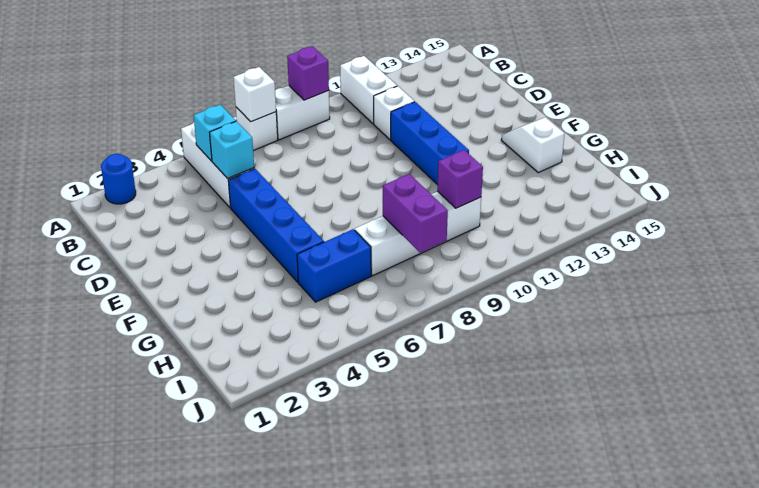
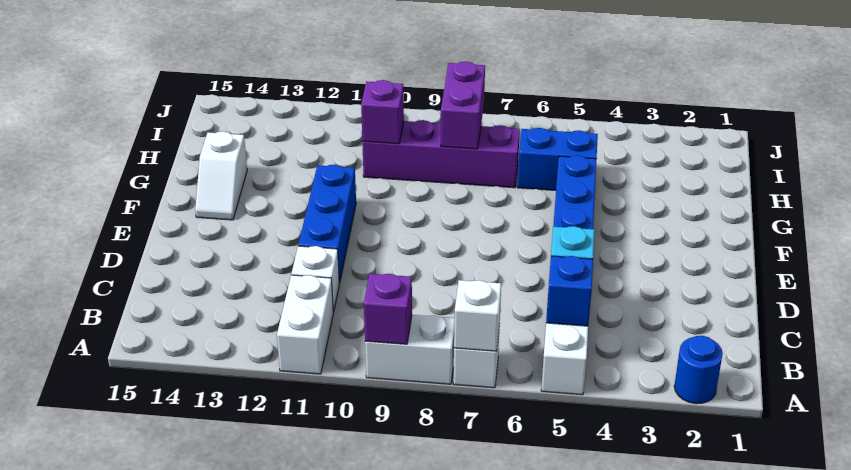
cyan 1x1 brick [193,105,236,161] -> blue 1x1 brick [546,256,593,326]
white 1x4 brick [355,191,481,276] -> purple 1x4 brick [362,120,520,188]

